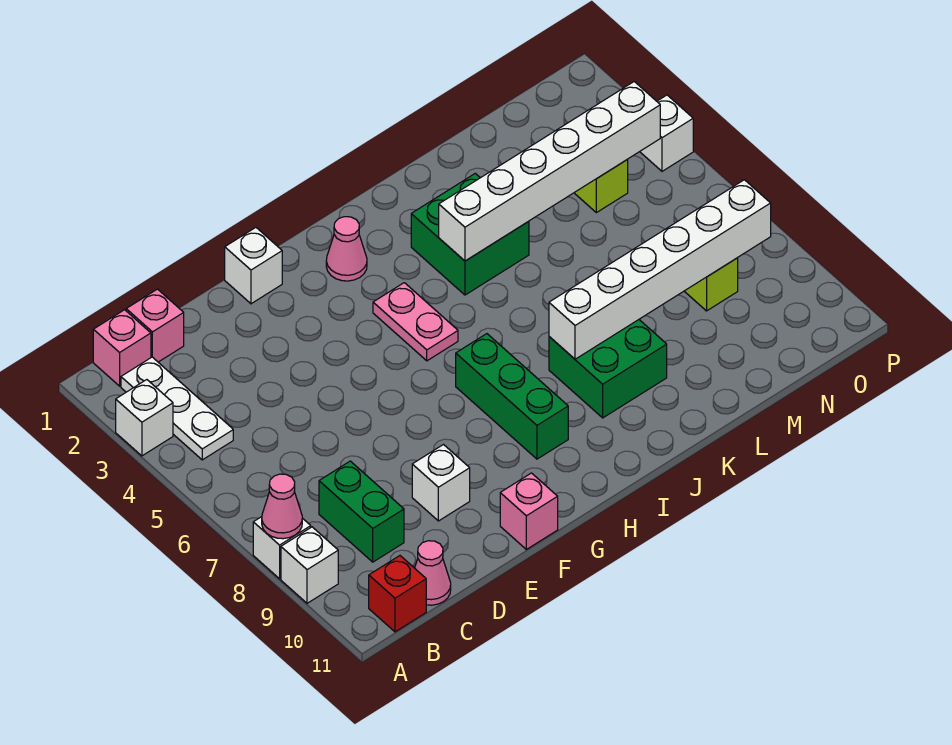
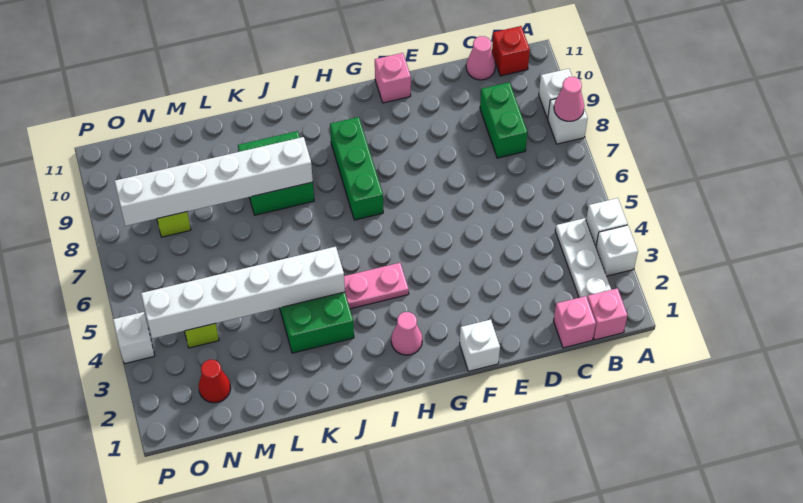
white 1x1 brick [412,445,470,521] -> white 1x1 brick moved to [586,198,628,246]
pink 1x2 plate [373,283,458,361] -> pink 1x2 plate turned to [344,263,409,309]
none -> red 1x1 cone [199,360,231,403]

